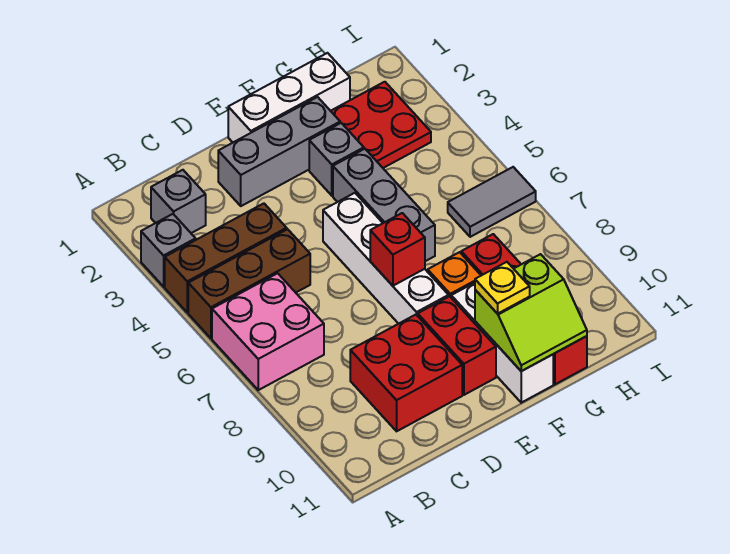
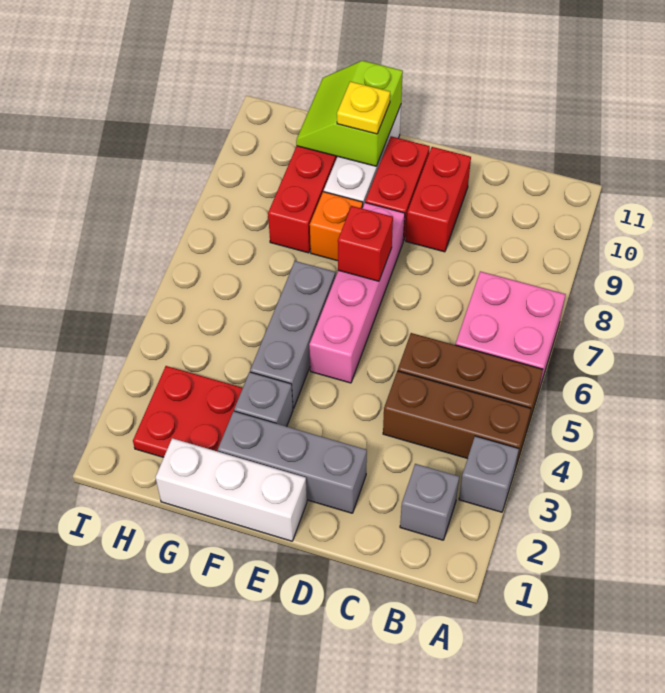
red 2x2 brick [350,315,462,431] -> red 1x2 brick [406,147,471,252]
white 1x4 brick [323,193,449,324] -> pink 1x4 brick [309,203,405,383]
lime 2x2 slope [475,254,587,371] -> lime 2x2 slope turned to [296,61,403,166]
grey 1x2 tile [448,167,536,237] -> none

